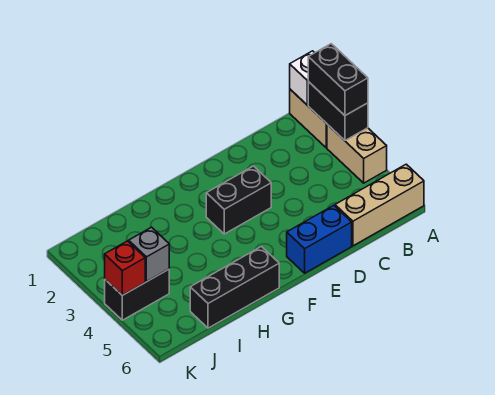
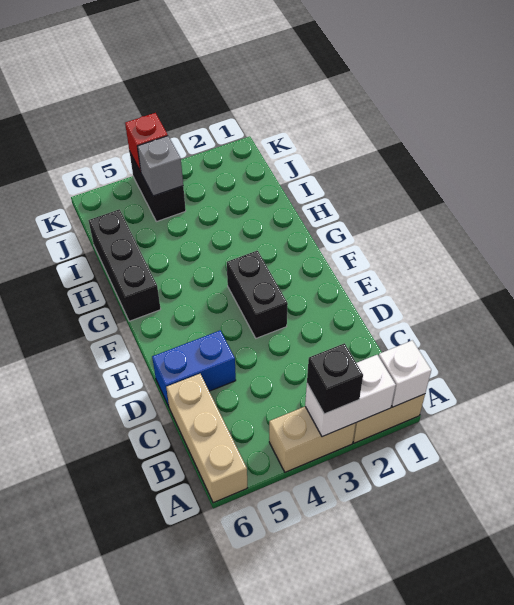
black 1x2 brick [308,82,368,140] -> white 1x2 brick [305,355,396,437]
black 1x2 brick [308,44,368,116] -> black 1x1 brick [307,343,363,414]
blue 1x2 brick [287,205,352,273] -> blue 1x2 brick turned to [152,331,236,406]

